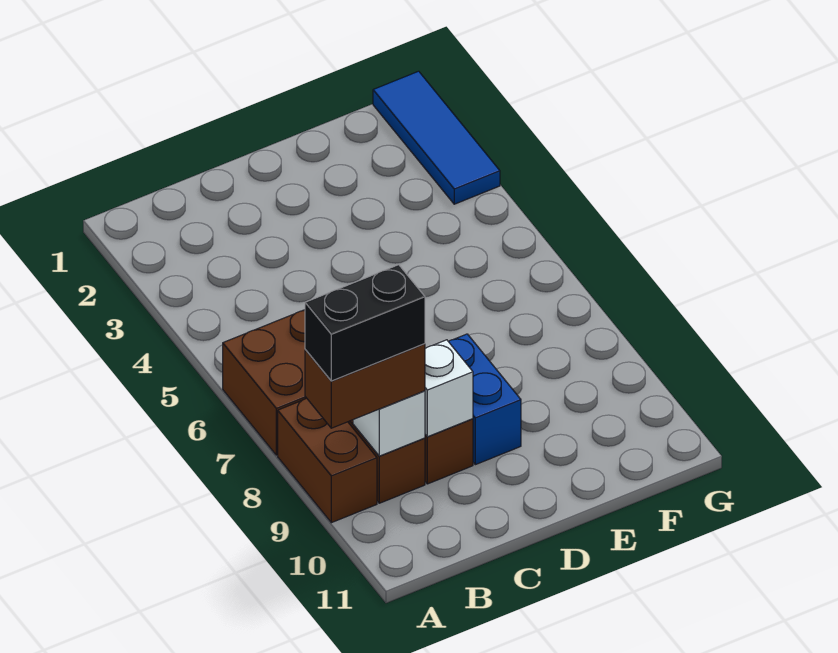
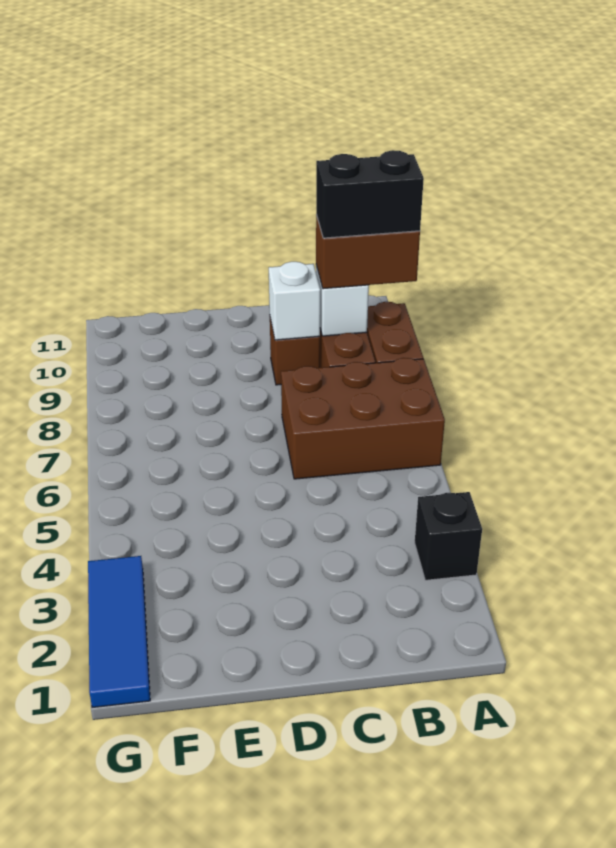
none -> black 1x1 brick [415,492,482,580]
blue 1x2 brick [448,334,521,465] -> none

